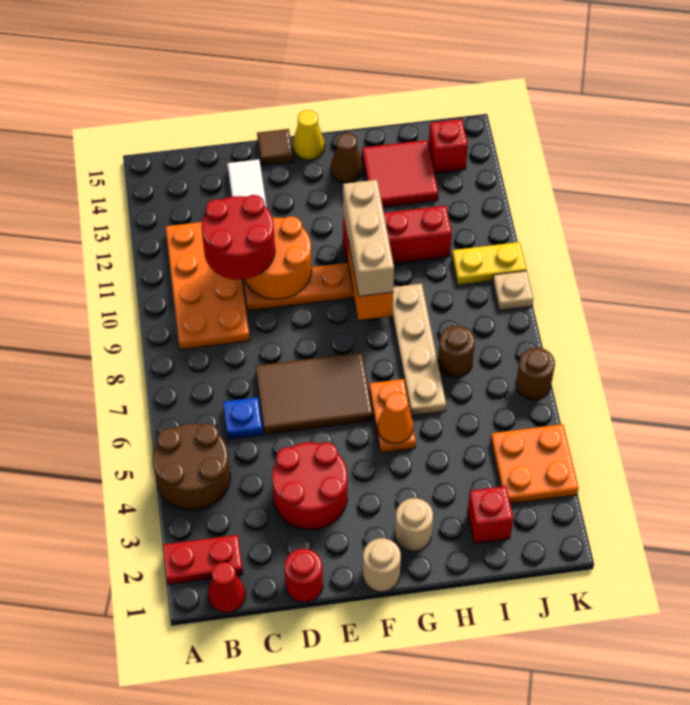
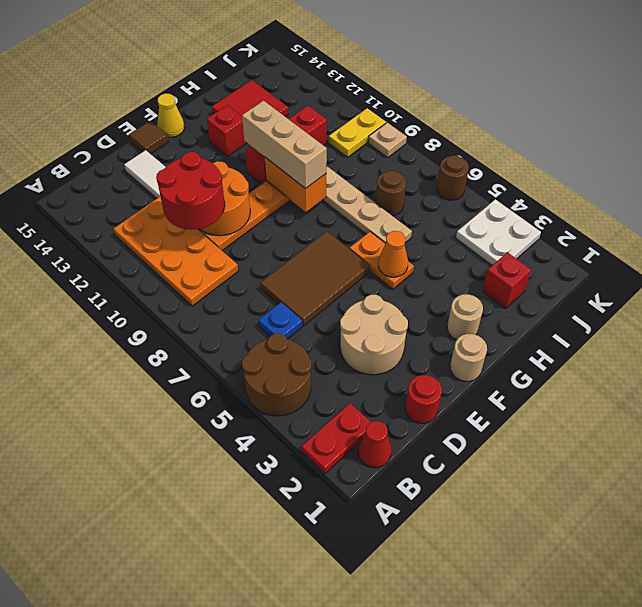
red 2x2 round brick [272,442,348,530] -> tan 2x2 round brick [340,295,408,375]
brown 1x1 cone [331,133,363,183] -> none
orange 2x2 plate [491,424,579,504] -> white 2x2 plate [456,199,541,265]
red 1x1 brick [429,119,468,173] -> red 1x1 brick moved to [207,105,247,157]

